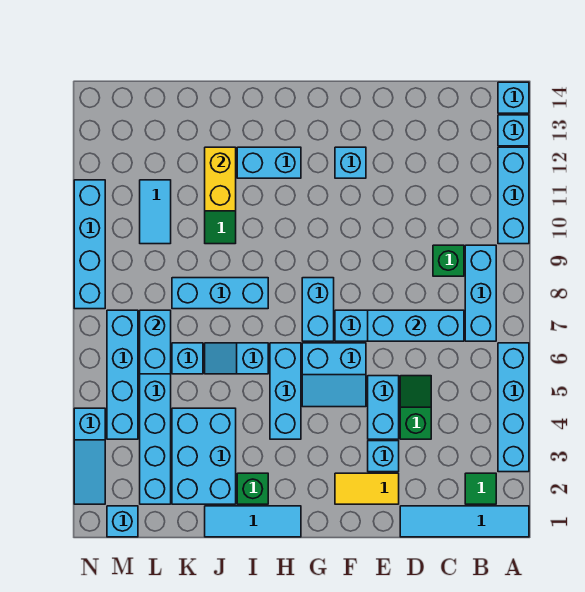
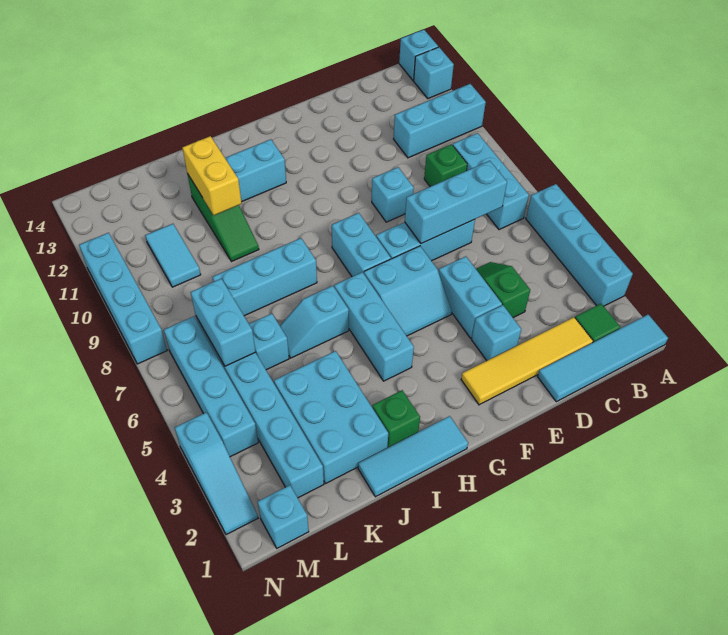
cyan 1x3 brick [498,147,529,244] -> cyan 1x3 brick turned to [394,84,486,158]
yellow 1x2 tile [335,473,399,504] -> yellow 1x4 tile [461,317,593,405]
cyan 1x1 brick [335,147,366,178] -> cyan 1x1 brick moved to [372,167,414,222]

